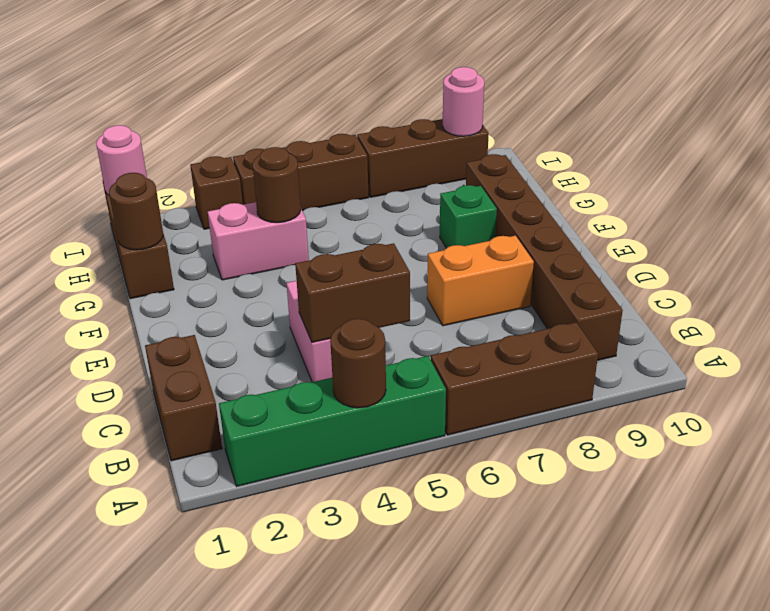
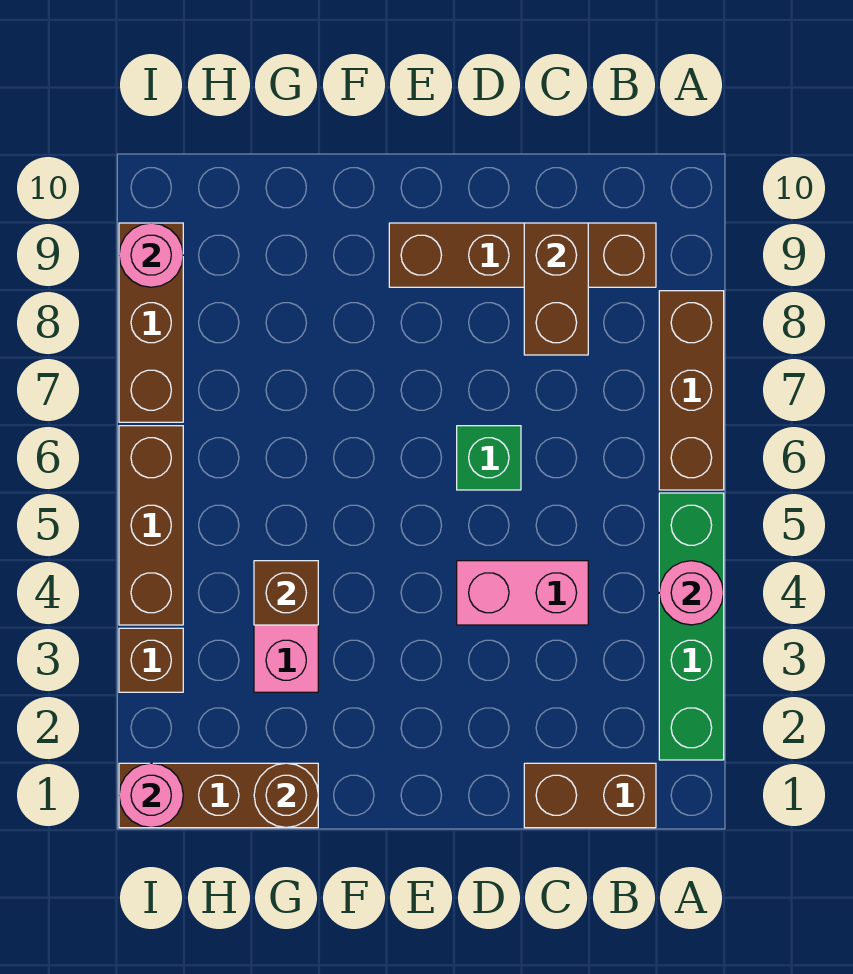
brown 1x1 round brick [330,319,386,408] -> pink 1x1 round brick [659,561,724,625]
brown 1x6 brick [466,154,623,361] -> brown 1x4 brick [389,223,656,287]
brown 1x2 brick [295,243,410,342] -> brown 1x2 brick moved to [524,223,588,355]
orange 1x2 brick [427,236,534,326] -> none
green 1x1 brick [440,185,497,248] -> green 1x1 brick moved to [457,426,521,490]
brown 1x1 round brick [252,147,301,223] -> brown 1x1 brick [254,561,318,625]

